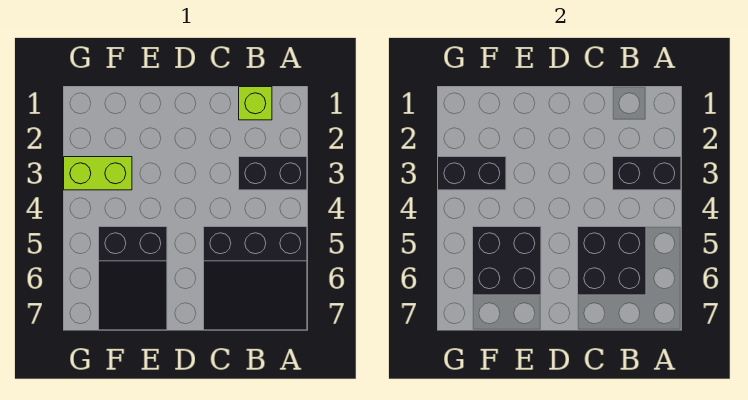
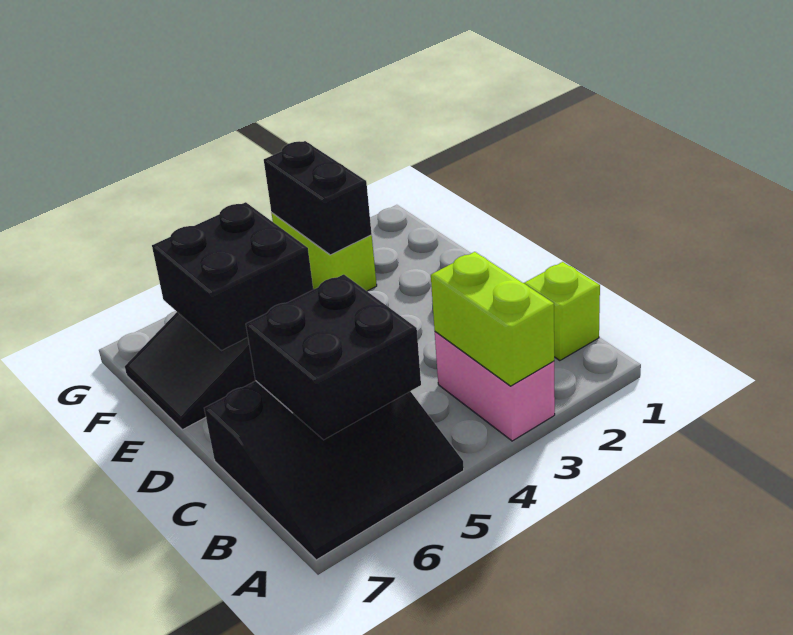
black 1x2 brick [239,157,307,190] -> pink 1x2 brick [435,332,555,441]
black 1x2 brick [613,157,681,190] -> lime 1x2 brick [431,252,554,386]
black 3x3 slope [204,227,307,330] -> black 3x3 slope turned to [204,381,464,560]

